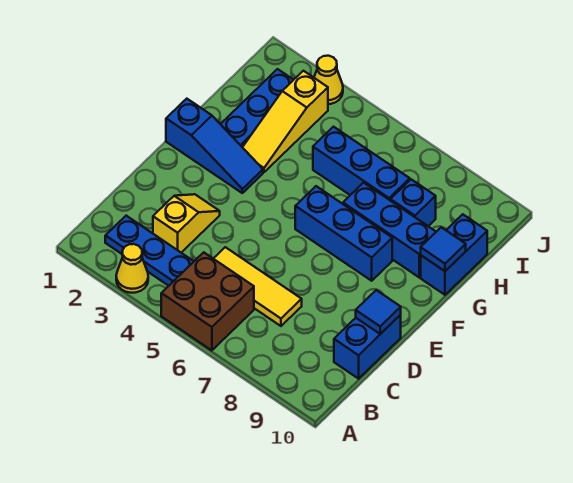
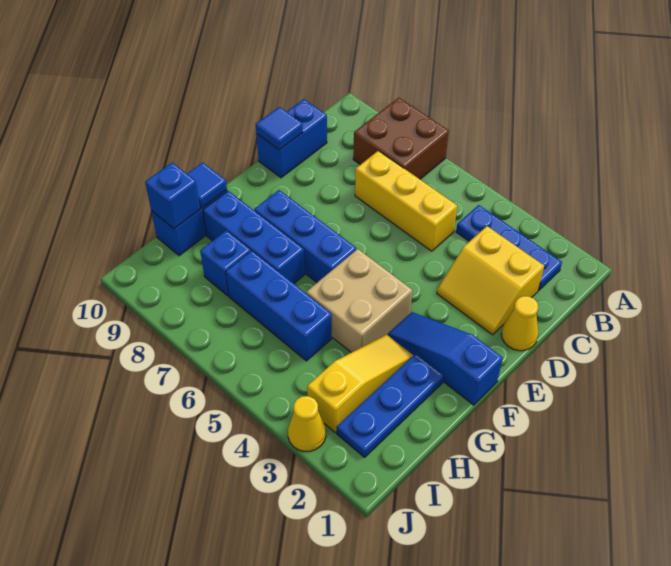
yellow 1x1 cone [116,244,148,293] -> yellow 1x1 cone moved to [501,296,538,351]
brown 2x2 brick [161,252,254,350] -> brown 2x2 brick moved to [353,98,449,179]
yellow 1x2 slope [153,194,220,253] -> yellow 2x2 slope [437,226,544,335]
yellow 1x3 tile [213,247,302,326] -> yellow 1x3 brick [355,151,457,251]
none -> tan 2x2 brick [306,249,412,353]
none -> blue 1x1 brick [145,163,200,229]

